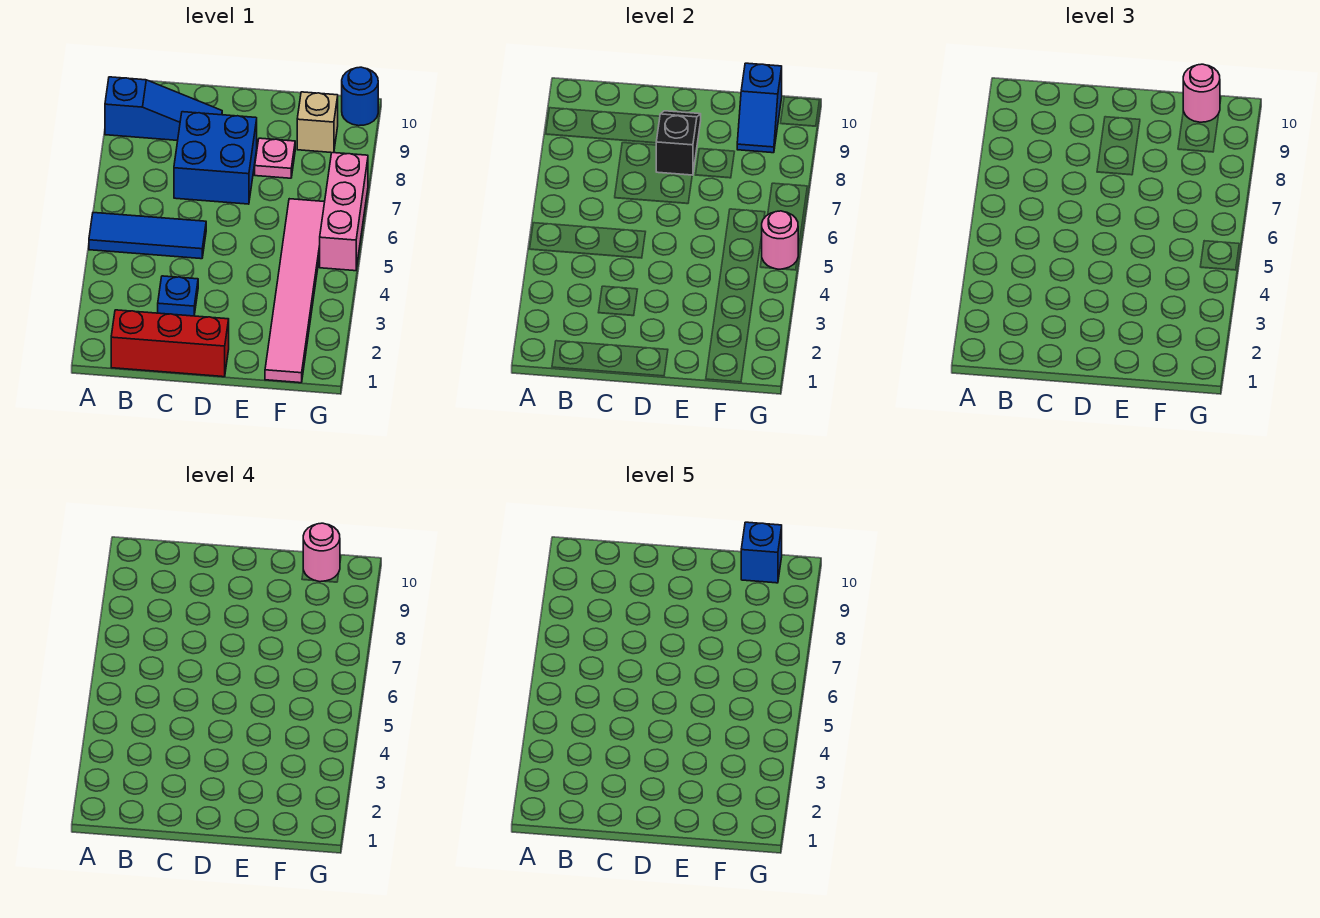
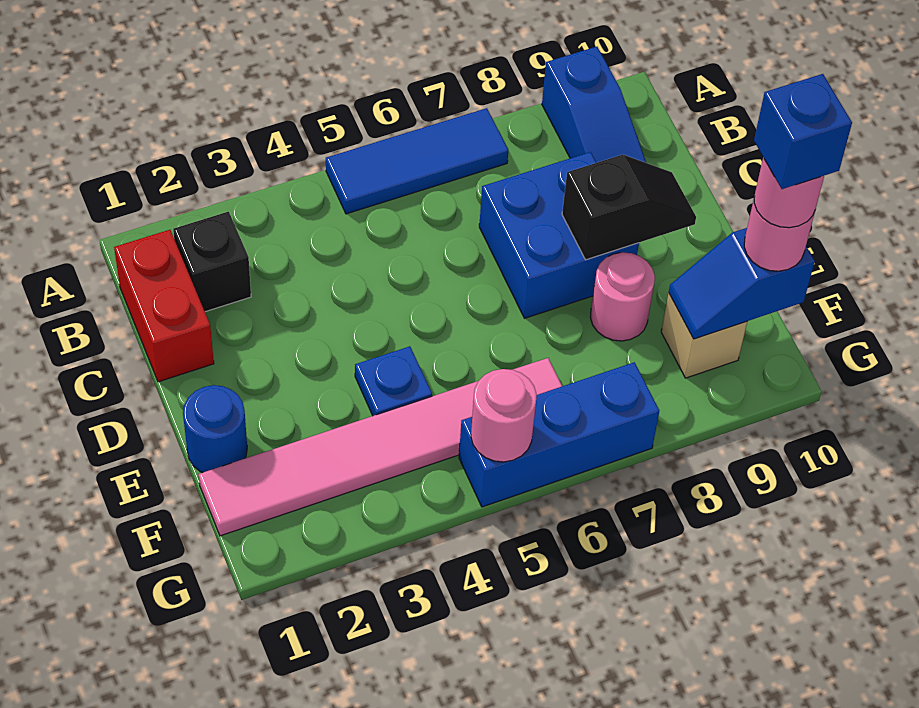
blue 1x3 tile [89,213,206,259] -> blue 1x3 tile turned to [326,108,508,214]
red 1x3 brick [111,310,229,377] -> red 1x2 brick [114,230,214,382]
none -> black 1x1 brick [173,212,251,312]
blue 1x1 plate [158,276,198,316] -> blue 1x1 plate moved to [355,346,432,416]
pink 1x1 plate [255,138,295,178] -> pink 1x1 round brick [590,252,655,341]
pink 1x3 brick [320,153,368,271] -> blue 1x3 brick [459,362,659,507]
blue 1x1 round brick [342,67,378,126] -> blue 1x1 round brick moved to [183,385,247,473]

